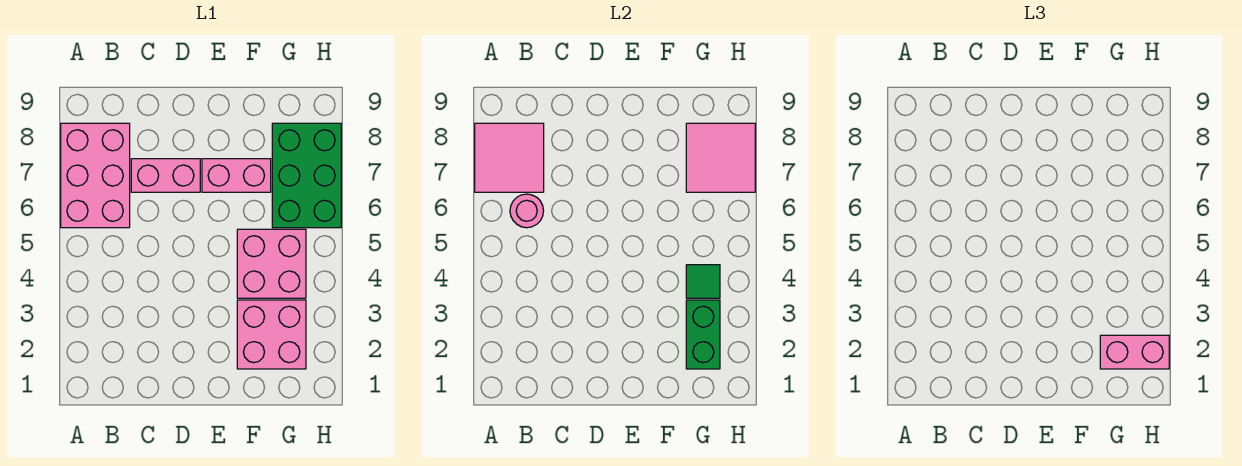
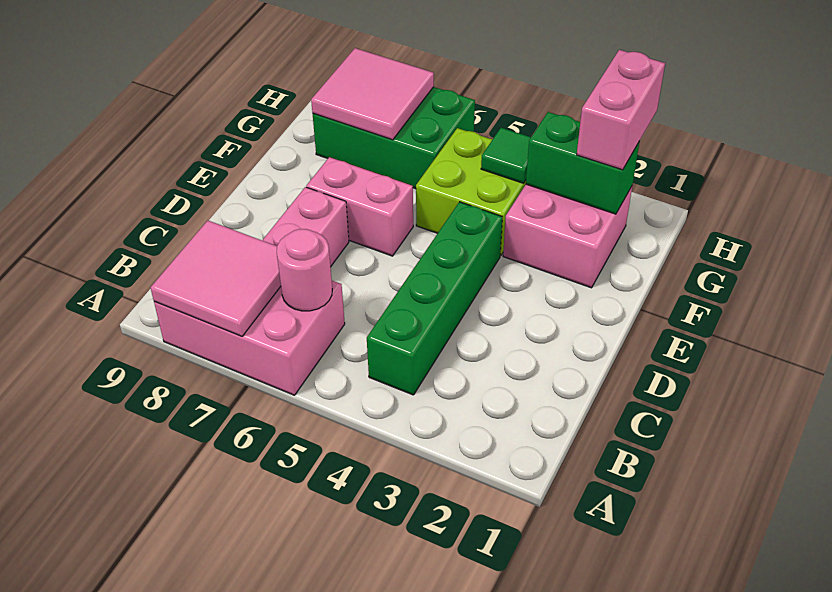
none -> green 1x4 brick [367,202,502,395]
pink 1x2 brick [202,159,271,192] -> pink 1x2 brick turned to [306,157,413,256]
pink 2x2 brick [237,229,306,298] -> lime 2x2 brick [416,128,526,256]

